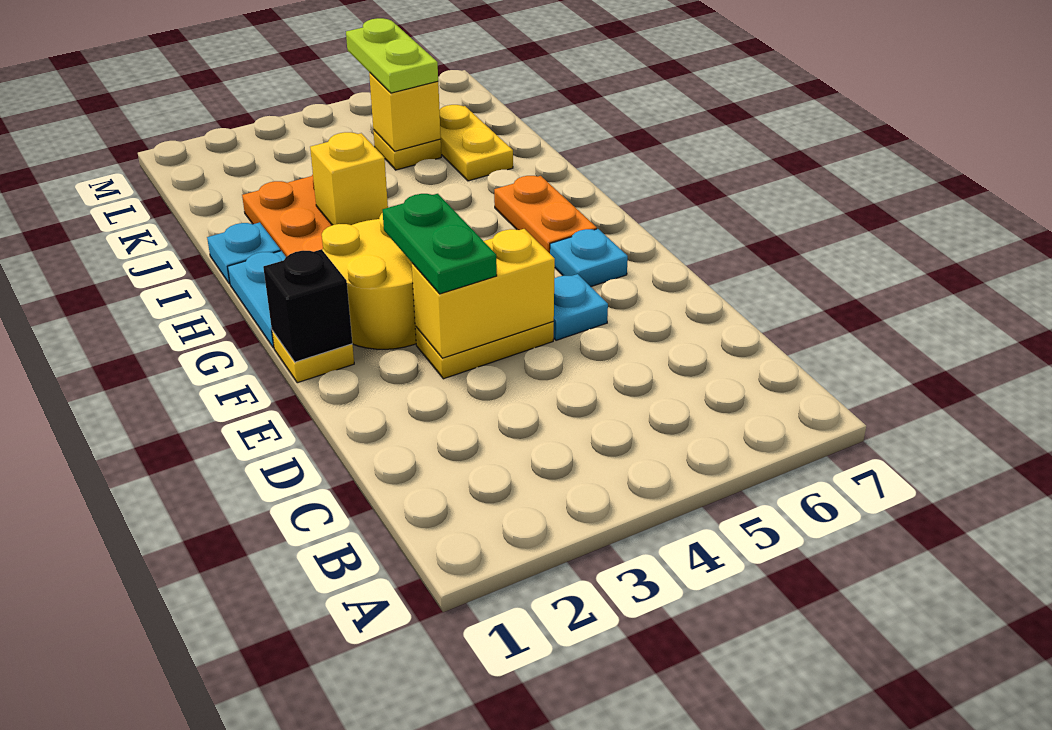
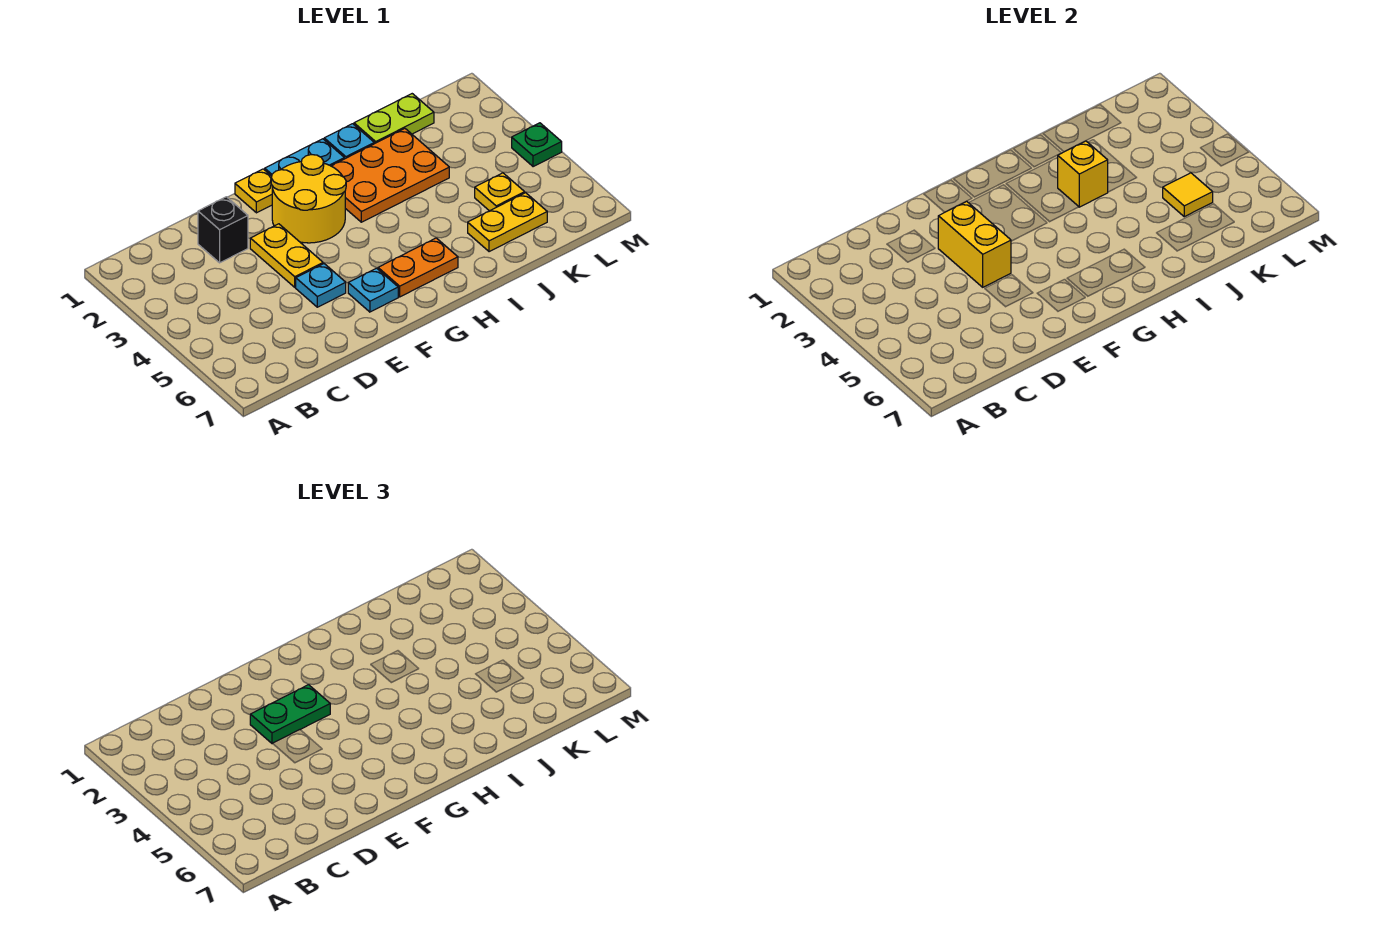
black 1x1 brick [263,249,352,362] -> black 1x1 brick moved to [198,197,248,263]
yellow 1x1 brick [369,73,441,151] -> yellow 1x1 tile [1163,173,1213,217]
lime 1x2 plate [346,18,438,93] -> lime 1x2 plate moved to [354,94,434,144]
none -> green 1x1 plate [512,123,562,167]

